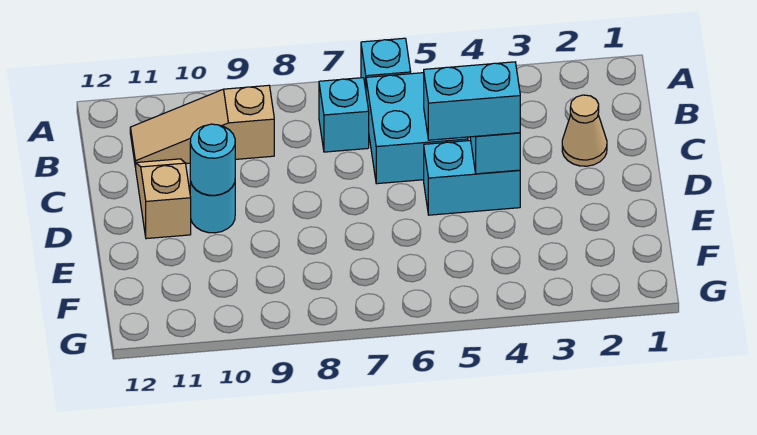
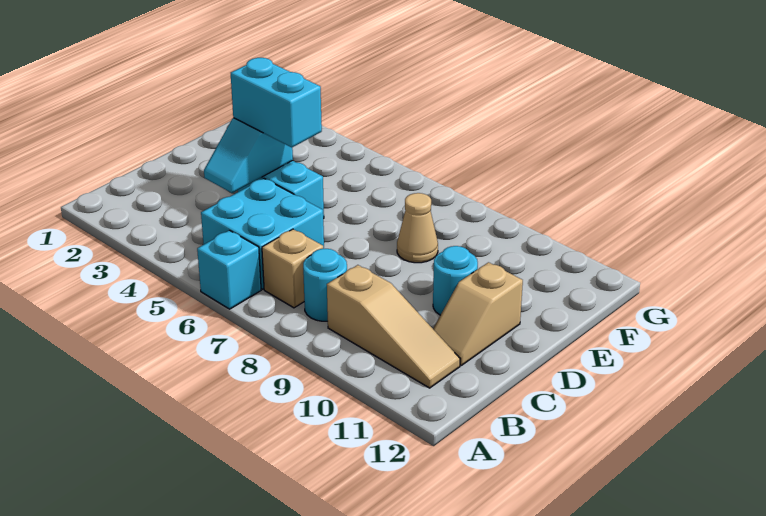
cyan 1x1 brick [319,78,369,152] -> tan 1x1 brick [262,229,323,308]
tan 1x1 cone [562,95,607,166] -> tan 1x1 cone moved to [397,193,438,263]
cyan 1x1 round brick [190,124,235,195] -> cyan 1x1 round brick moved to [303,249,347,321]

